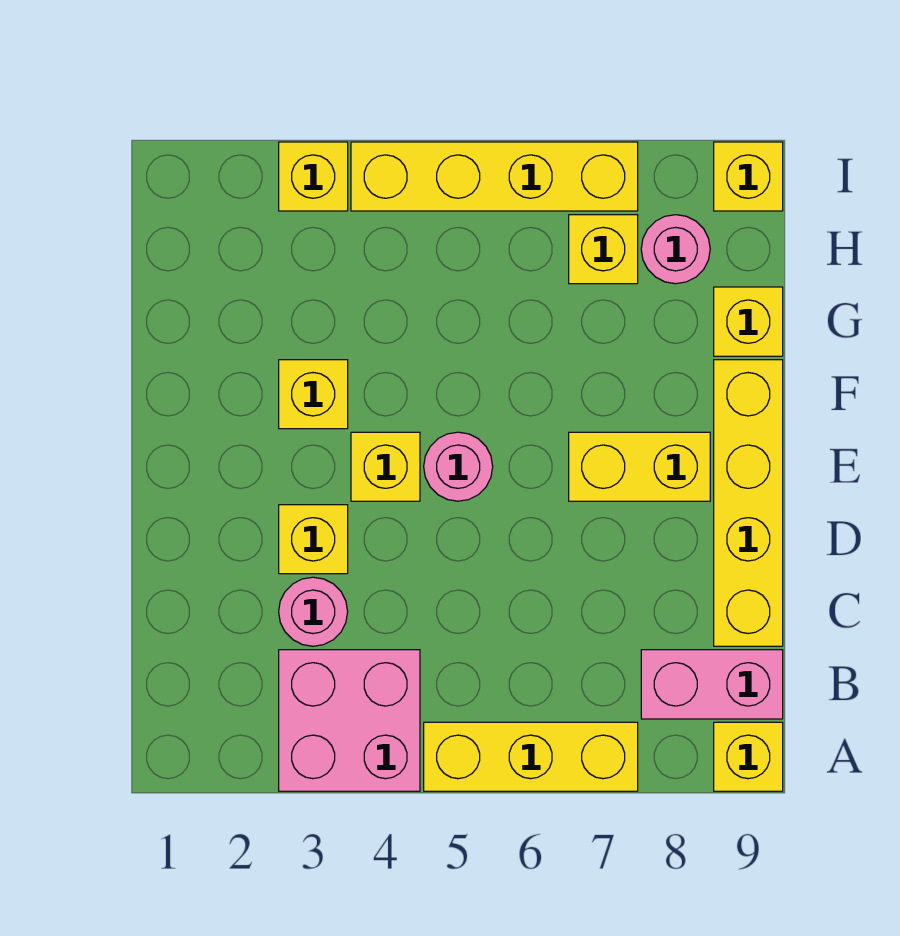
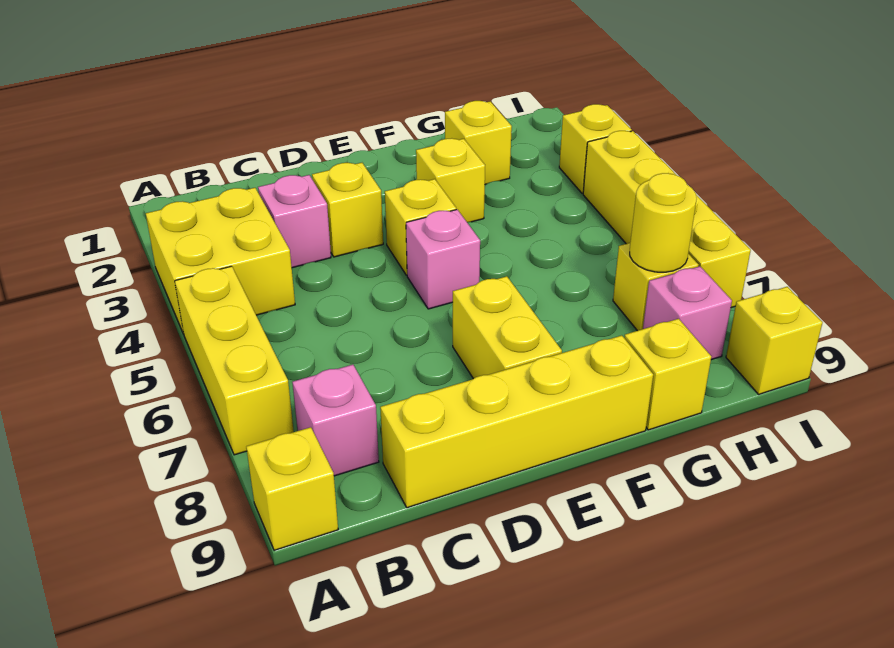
pink 2x2 brick [279,650,420,791] -> yellow 2x2 brick [146,188,295,334]
pink 1x2 brick [641,650,783,719] -> pink 1x1 brick [292,365,379,476]
pink 1x1 round brick [279,577,348,646] -> pink 1x1 brick [258,175,331,268]
pink 1x1 round brick [424,432,493,501] -> pink 1x1 brick [406,210,480,309]
none -> yellow 1x1 brick [445,101,512,184]
none -> yellow 1x1 round brick [630,173,697,272]
pink 1x1 round brick [641,215,710,284] -> pink 1x1 brick [643,266,732,360]

